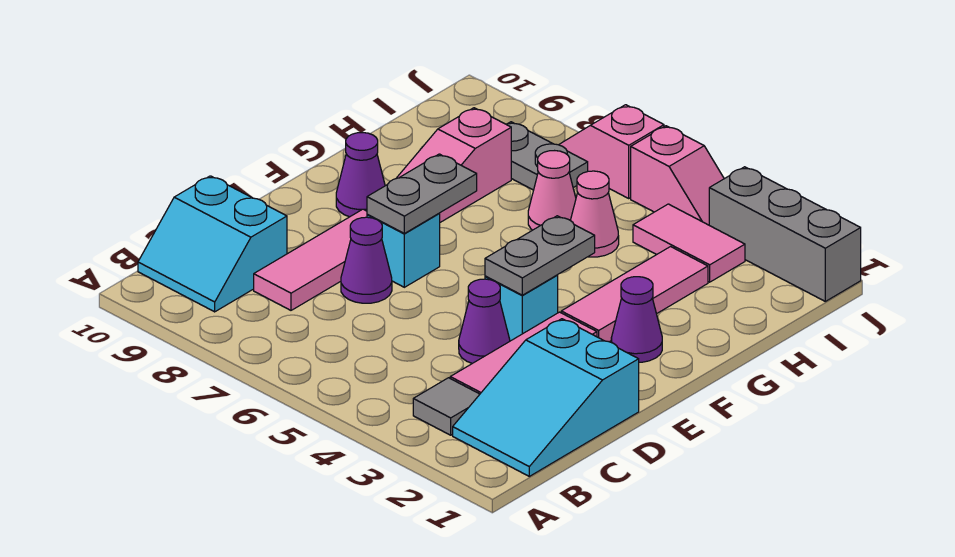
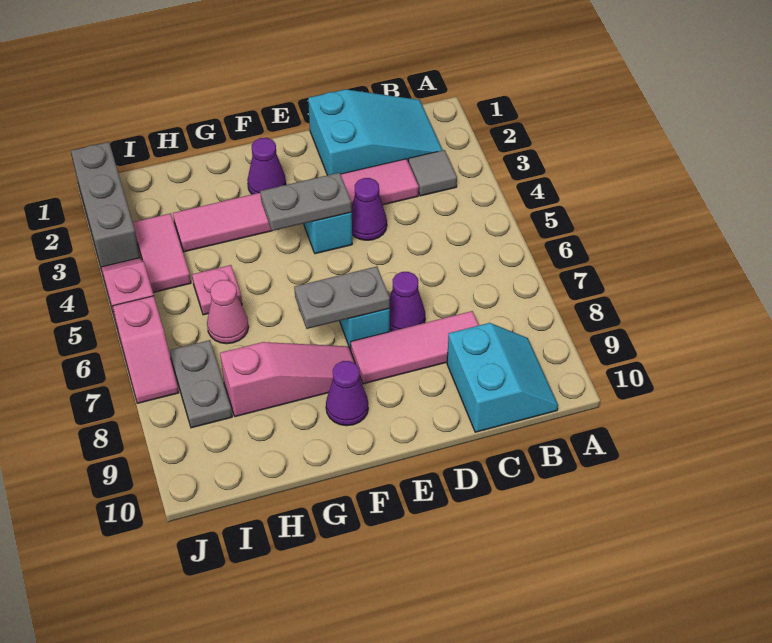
pink 1x1 cone [570,171,619,257] -> pink 1x1 plate [192,265,242,315]

